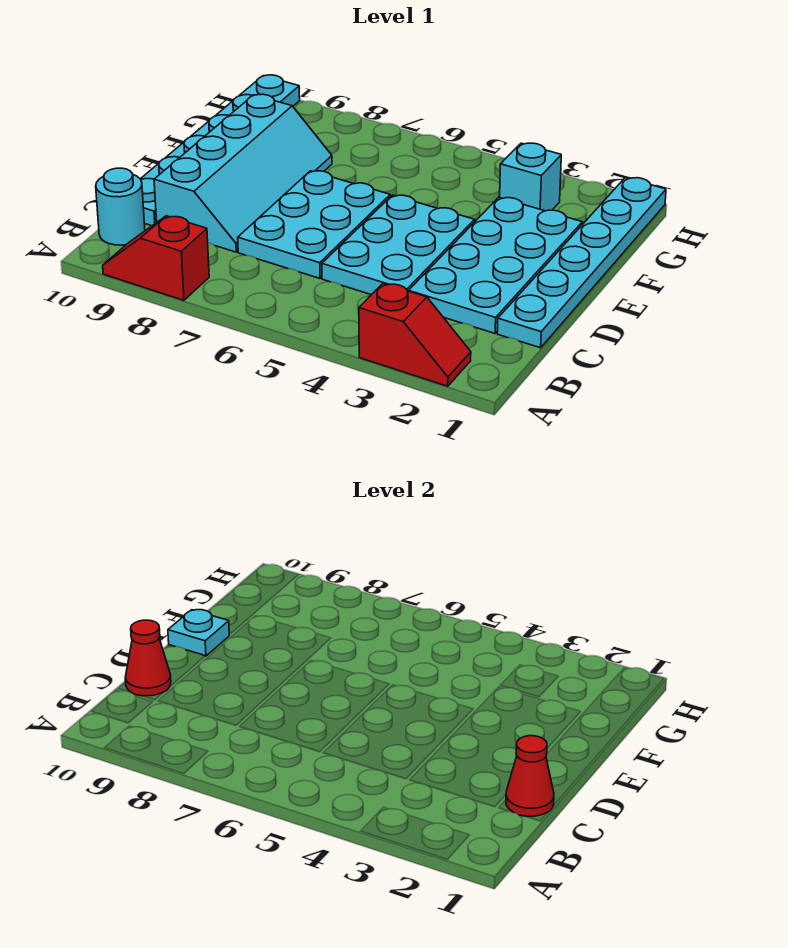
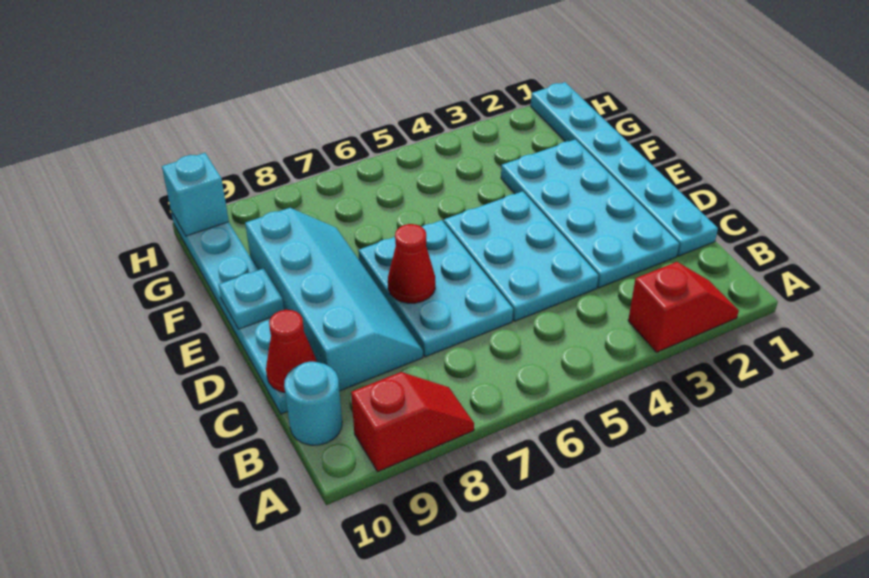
red 1x2 slope [103,216,209,300] -> red 1x2 slope turned to [351,372,474,472]
red 1x1 cone [506,736,554,816] -> red 1x1 cone moved to [388,224,435,303]
cyan 1x1 brick [500,143,561,211] -> cyan 1x1 brick moved to [162,153,229,236]

